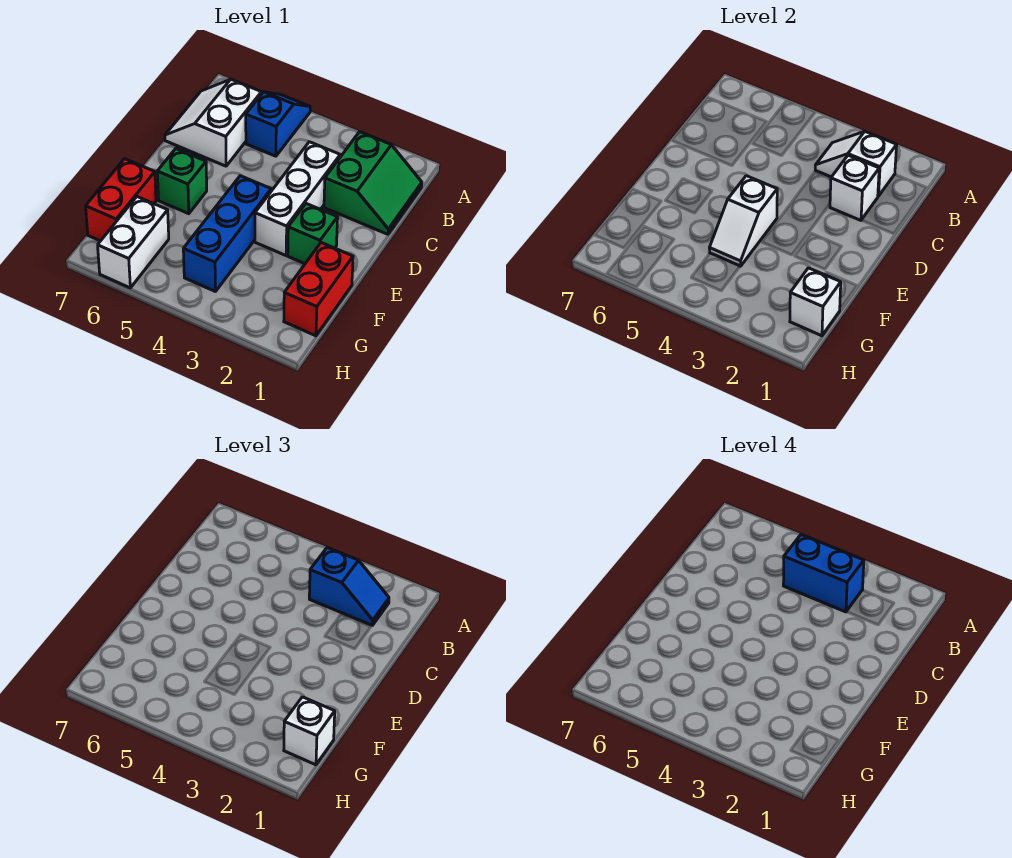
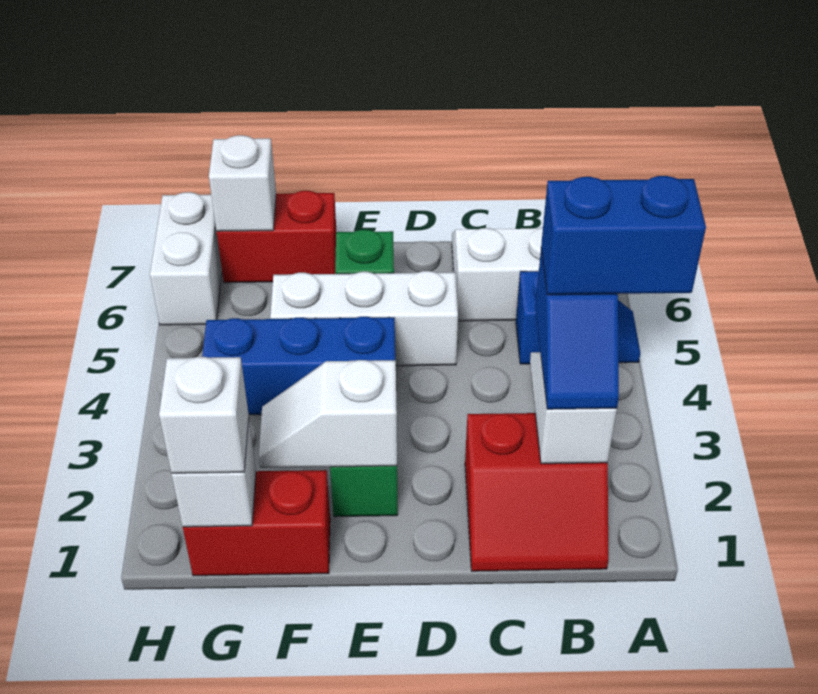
green 2x2 slope [324,132,422,234] -> red 2x2 slope [465,413,608,571]
blue 1x2 brick [783,534,864,612] -> blue 1x2 brick turned to [541,176,706,295]
white 1x1 brick [830,155,879,220] -> white 1x1 brick moved to [209,135,276,231]
white 1x3 brick [255,142,340,255] -> white 1x3 brick moved to [270,271,458,366]
white 1x2 slope [710,176,777,266] -> white 1x2 slope moved to [258,360,397,468]
white 1x2 brick [98,197,169,288] -> white 1x2 brick turned to [150,192,222,325]

